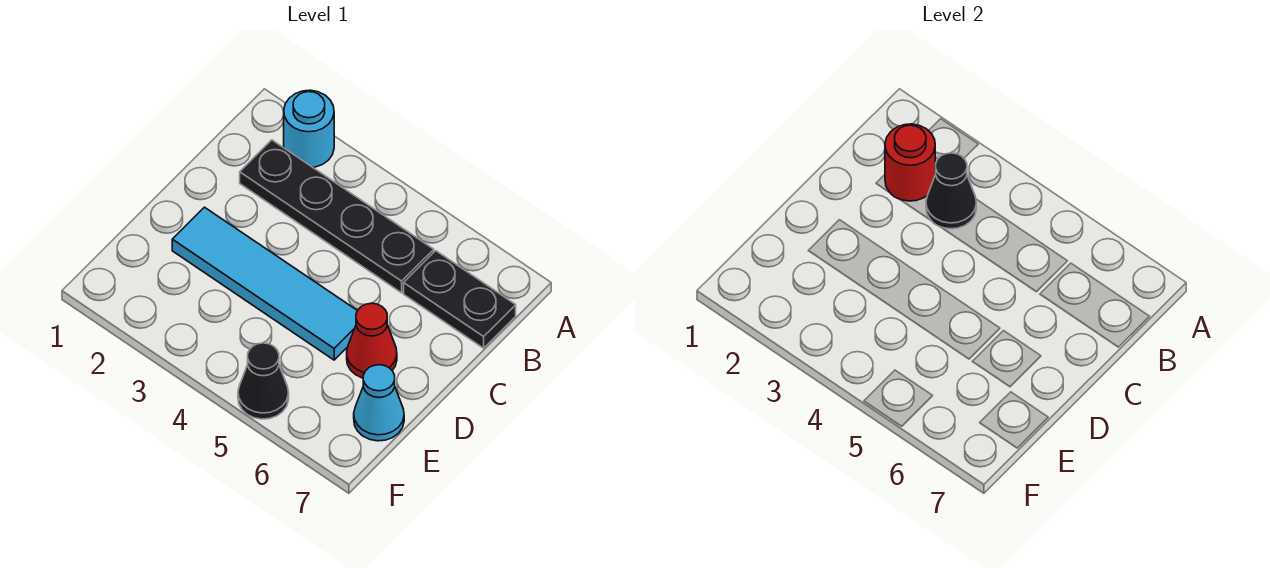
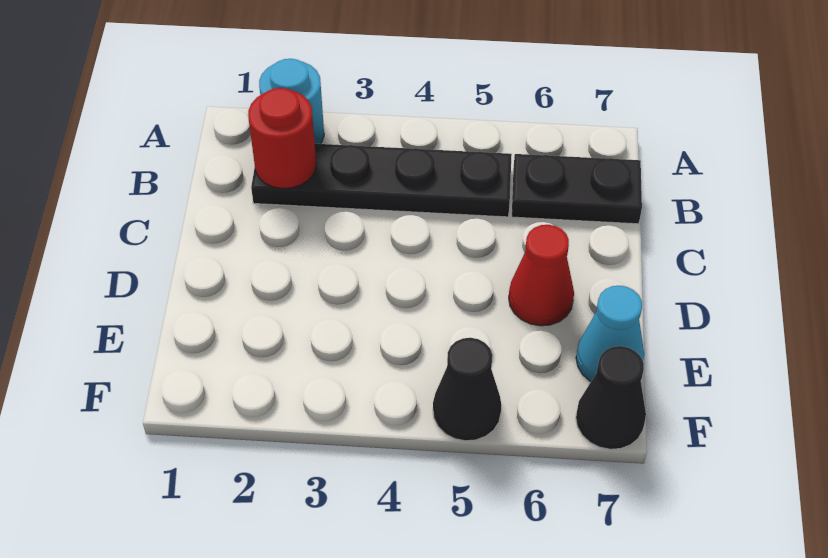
black 1x1 cone [926,153,976,229] -> black 1x1 cone moved to [576,346,646,449]
cyan 1x4 tile [172,207,357,360] -> none

